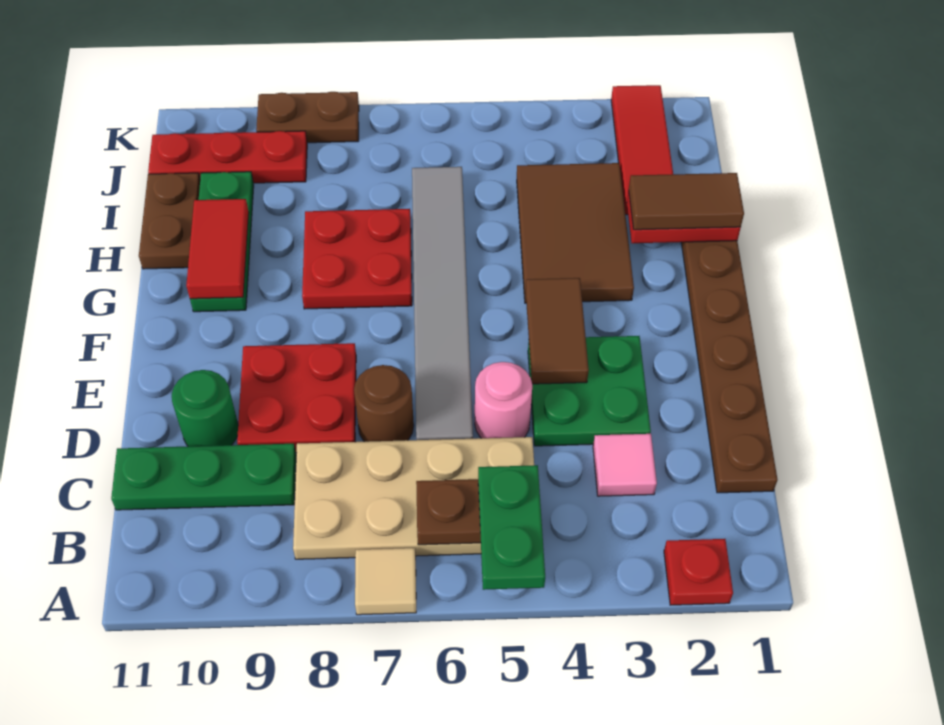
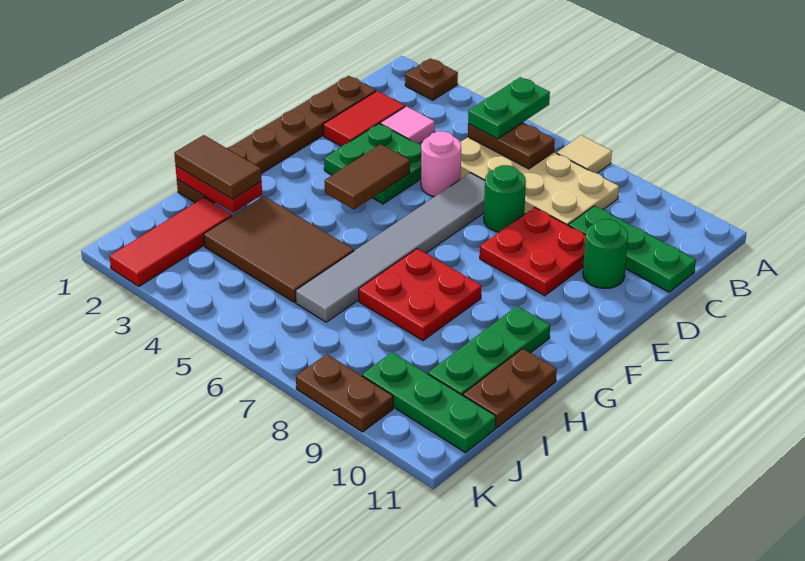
red 1x1 plate [664,539,733,605] -> brown 1x1 plate [405,58,458,100]
brown 1x1 round brick [354,365,414,442] -> green 1x1 round brick [484,165,526,232]
brown 2x3 tile [517,163,634,303] -> brown 2x3 tile turned to [204,196,354,302]
red 1x2 tile [186,199,249,299] -> red 1x2 tile moved to [323,91,405,147]
red 1x3 plate [148,131,307,183] -> green 1x3 plate [362,352,496,453]

